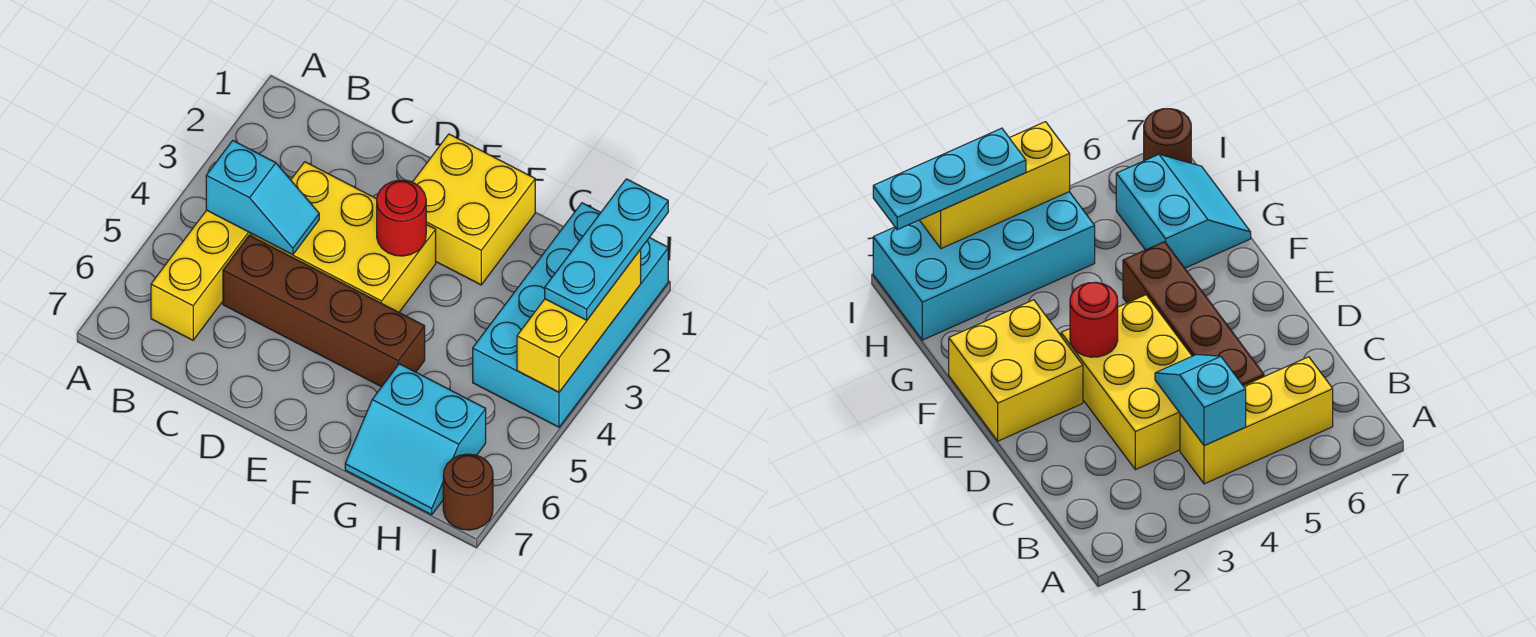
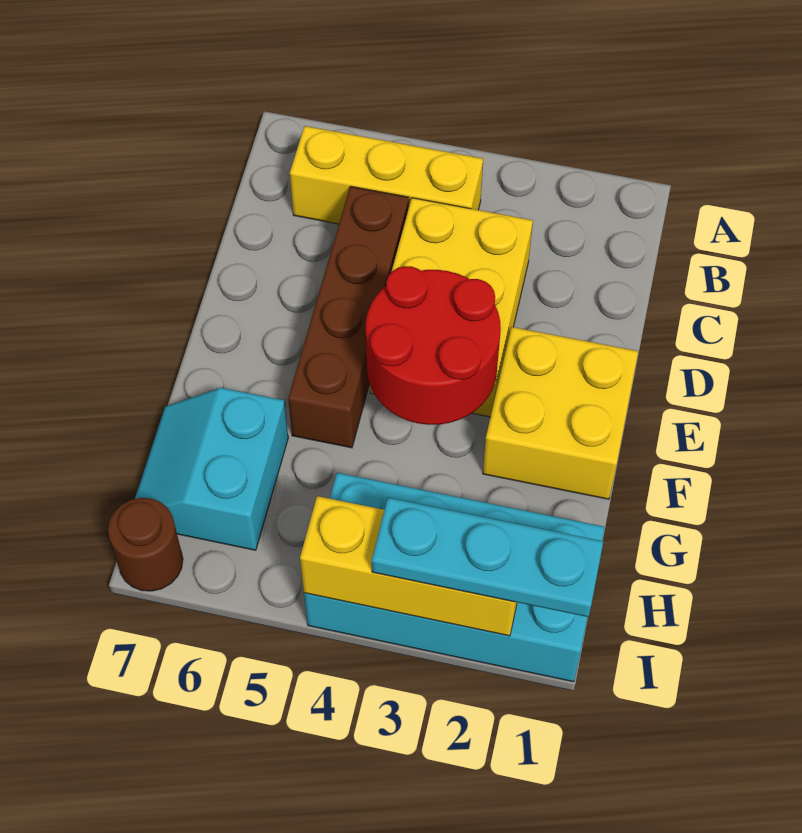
cyan 1x2 slope [206,141,319,255] -> none
red 1x1 round brick [377,180,426,256] -> red 2x2 round brick [366,266,501,425]

